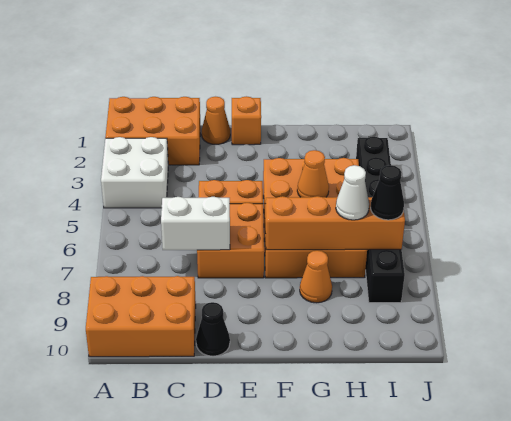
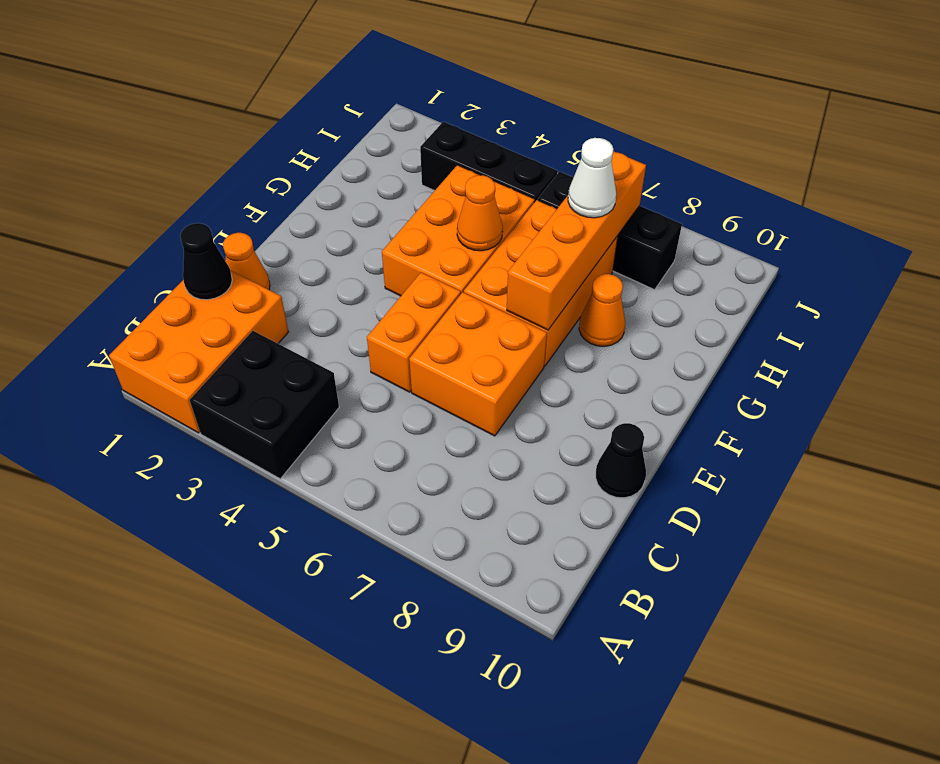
white 2x2 brick [101,137,168,208] -> black 2x2 brick [190,331,339,479]
orange 2x3 brick [86,276,196,357] -> none
white 1x2 brick [161,197,230,250] -> none
orange 1x1 brick [232,96,261,145] -> none
black 1x1 cone [371,165,404,220] -> black 1x1 cone moved to [180,223,232,300]

